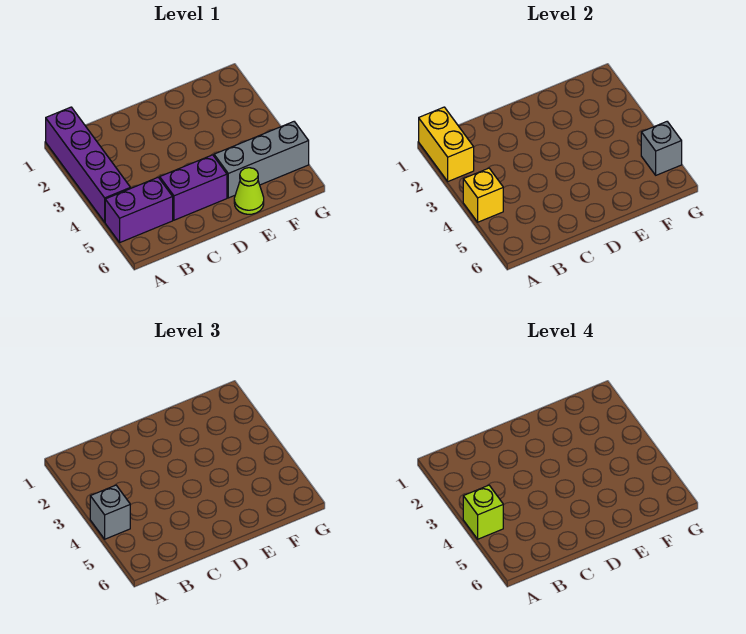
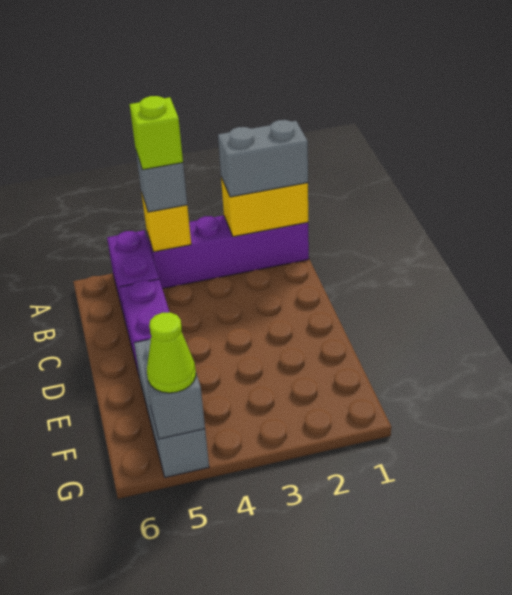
none -> grey 1x2 brick [218,120,308,197]
lime 1x1 cone [234,168,264,214] -> lime 1x1 cone moved to [147,312,196,393]

